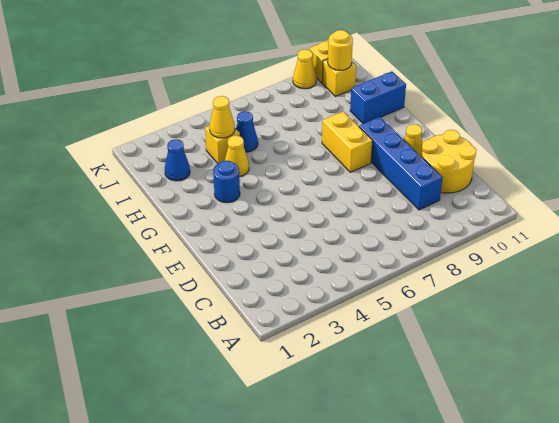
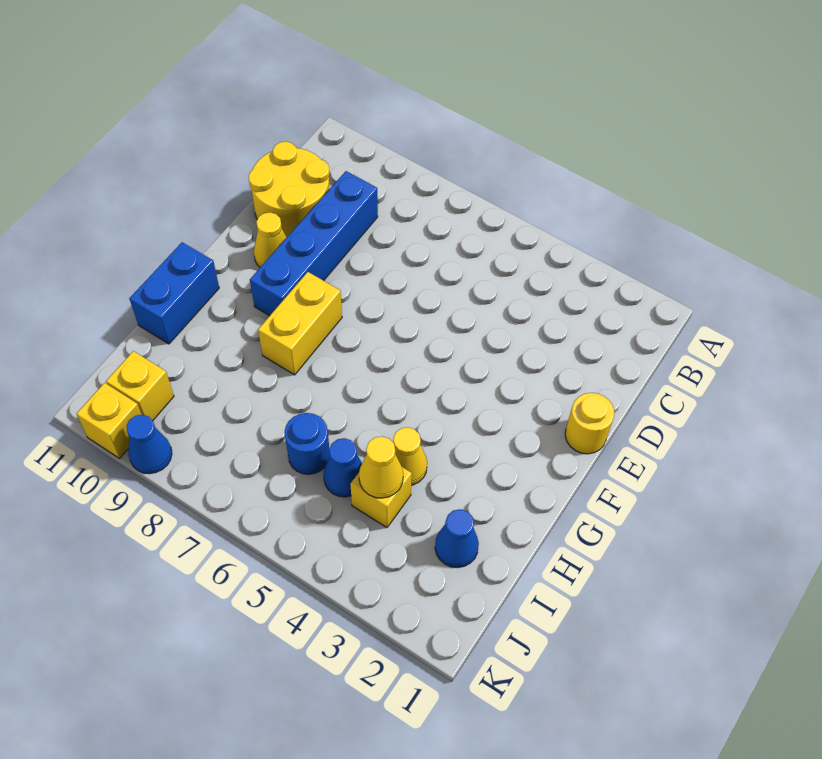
blue 1x1 round brick [213,161,240,203] -> blue 1x1 round brick moved to [284,413,330,474]
blue 1x2 brick [350,71,406,124] -> blue 1x2 brick turned to [129,242,219,344]
yellow 1x1 round brick [328,30,353,70] -> yellow 1x1 round brick moved to [565,393,614,454]
yellow 1x1 cone [293,49,316,89] -> blue 1x1 cone [127,415,172,474]

